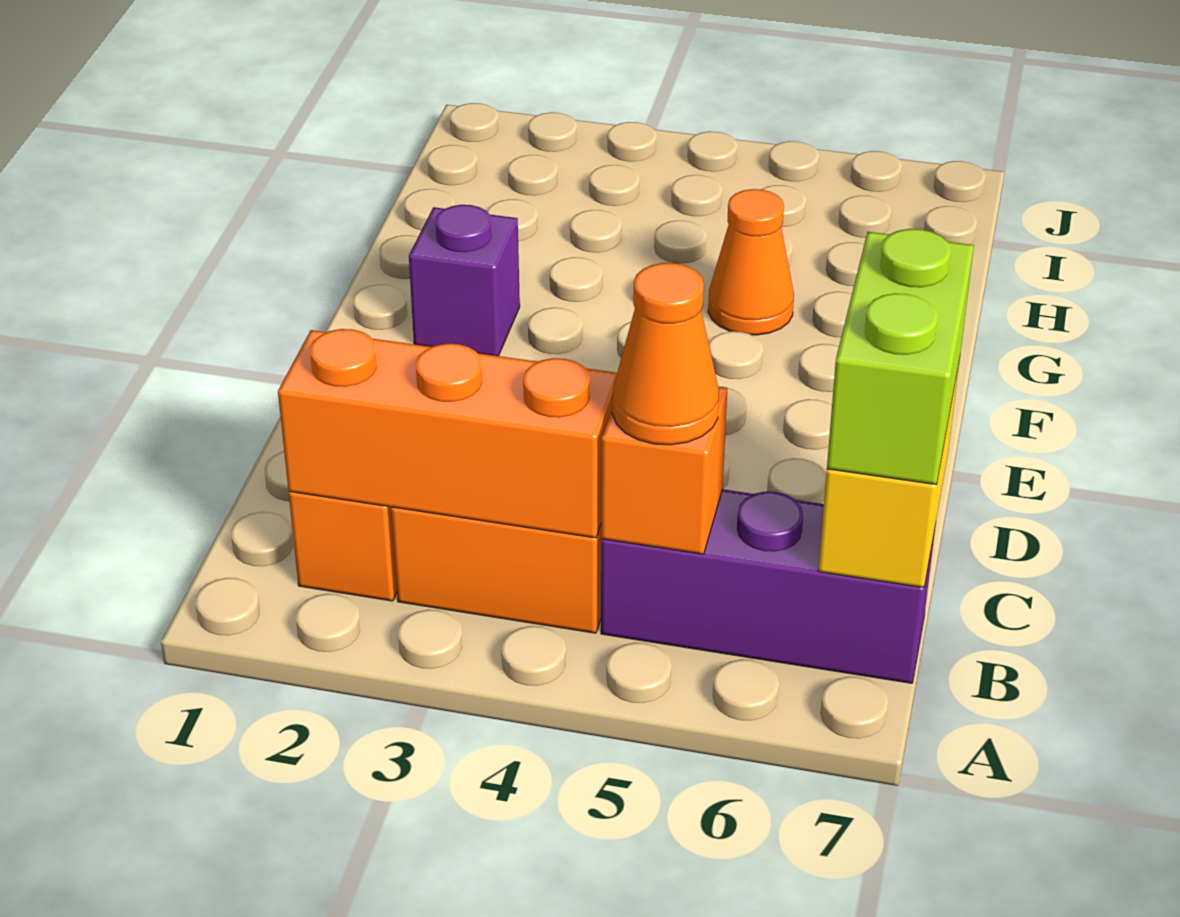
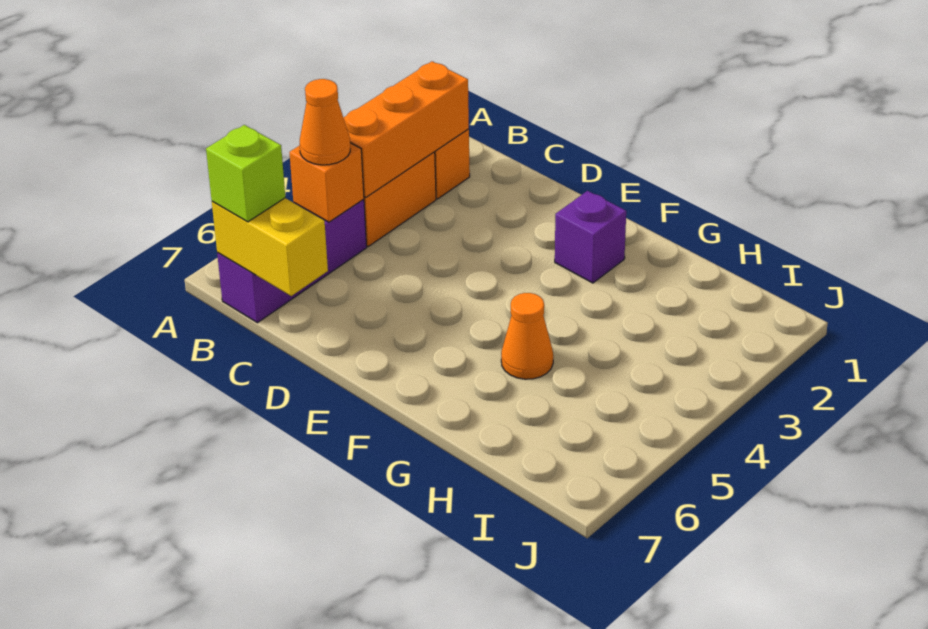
lime 1x2 brick [827,229,974,485] -> lime 1x1 brick [206,125,285,222]

